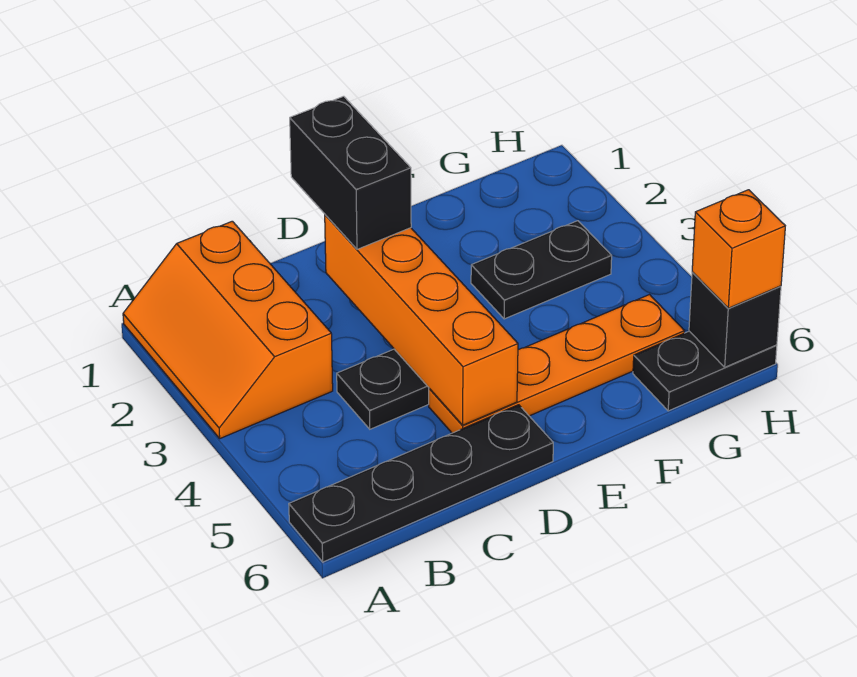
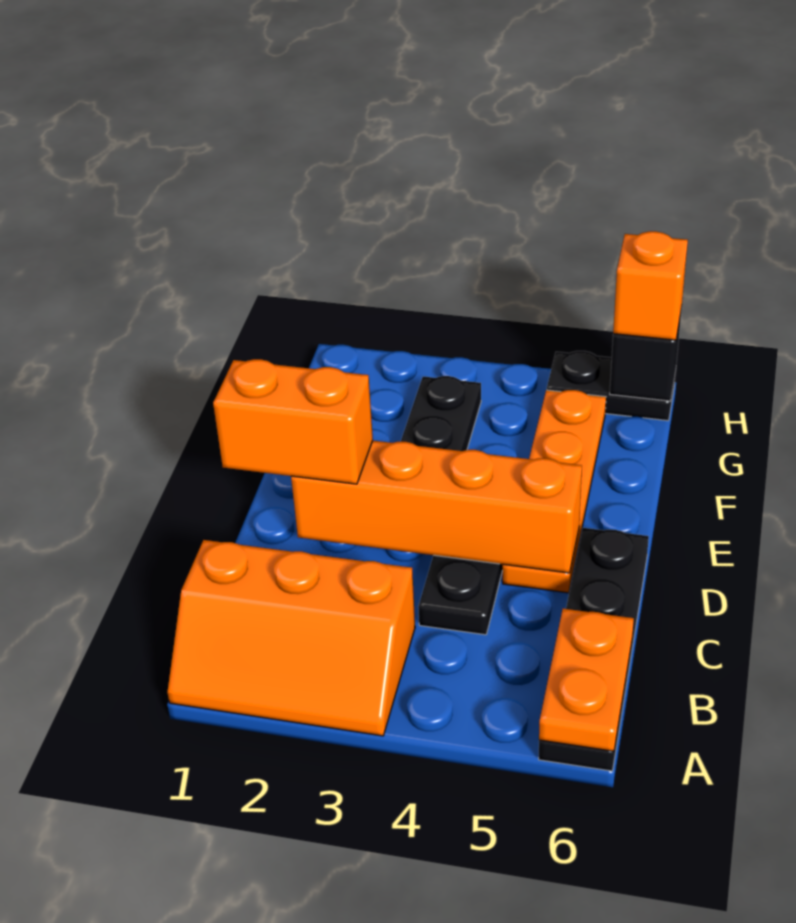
none -> orange 1x2 plate [539,609,634,751]
black 1x2 brick [290,96,411,249] -> orange 1x2 brick [213,359,373,484]
black 1x2 plate [633,331,777,411] -> black 1x2 plate turned to [547,351,676,421]

